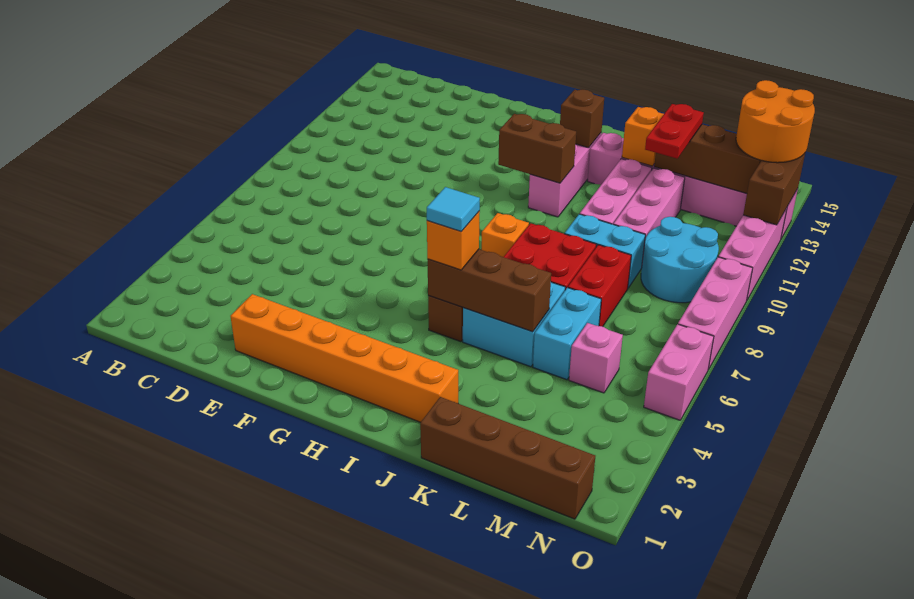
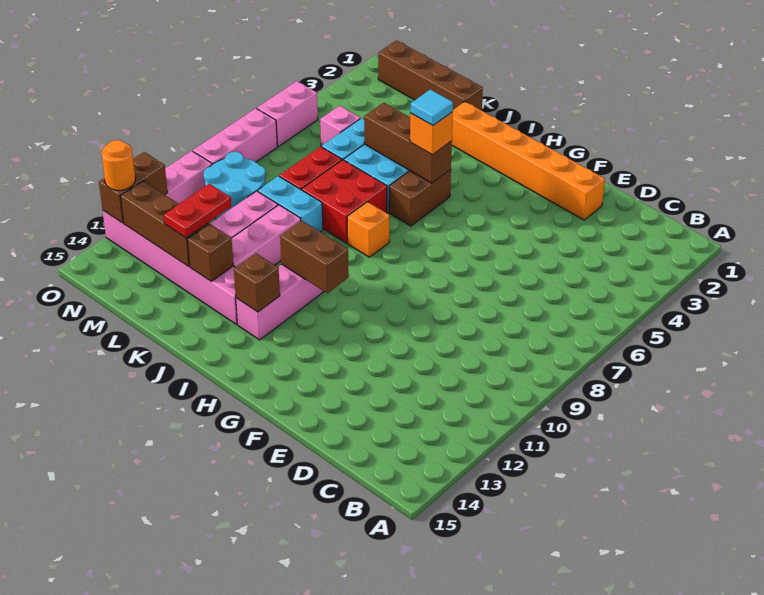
orange 1x1 brick [622,107,664,166] -> brown 1x1 brick [187,224,233,281]
orange 2x2 round brick [736,80,815,163] -> orange 1x1 round brick [101,140,135,190]

